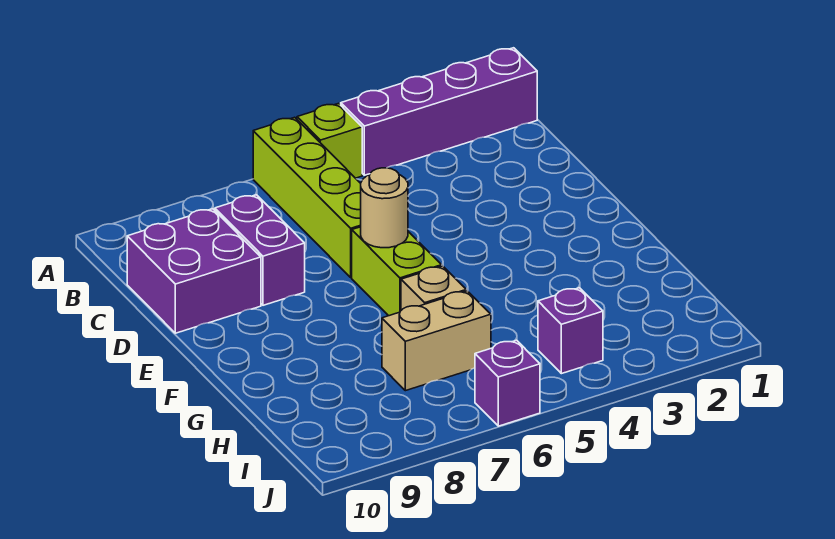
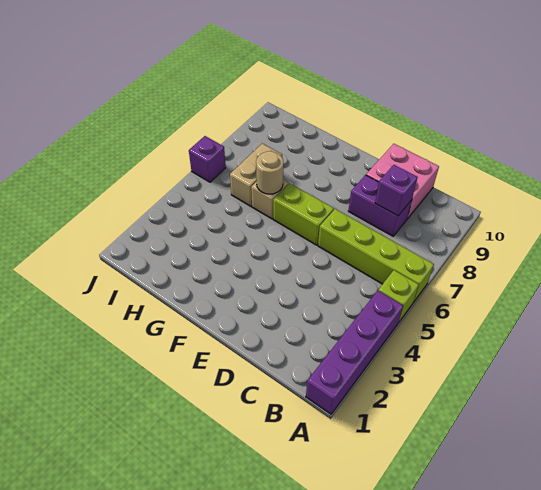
purple 2x2 brick [127,209,261,333] -> pink 2x2 brick [366,144,439,219]
tan 1x1 round brick [361,168,408,248] -> tan 1x1 round brick moved to [256,151,283,194]
purple 1x1 brick [538,288,603,374] -> purple 1x1 brick moved to [375,165,418,216]

